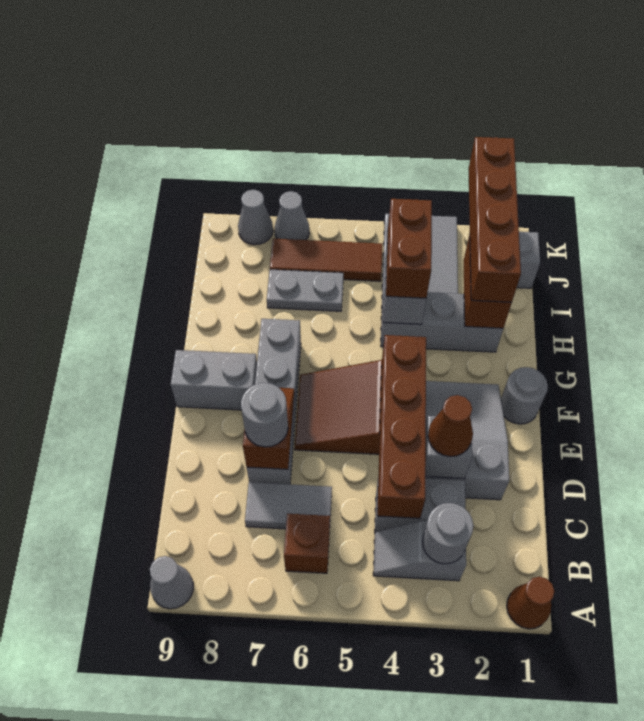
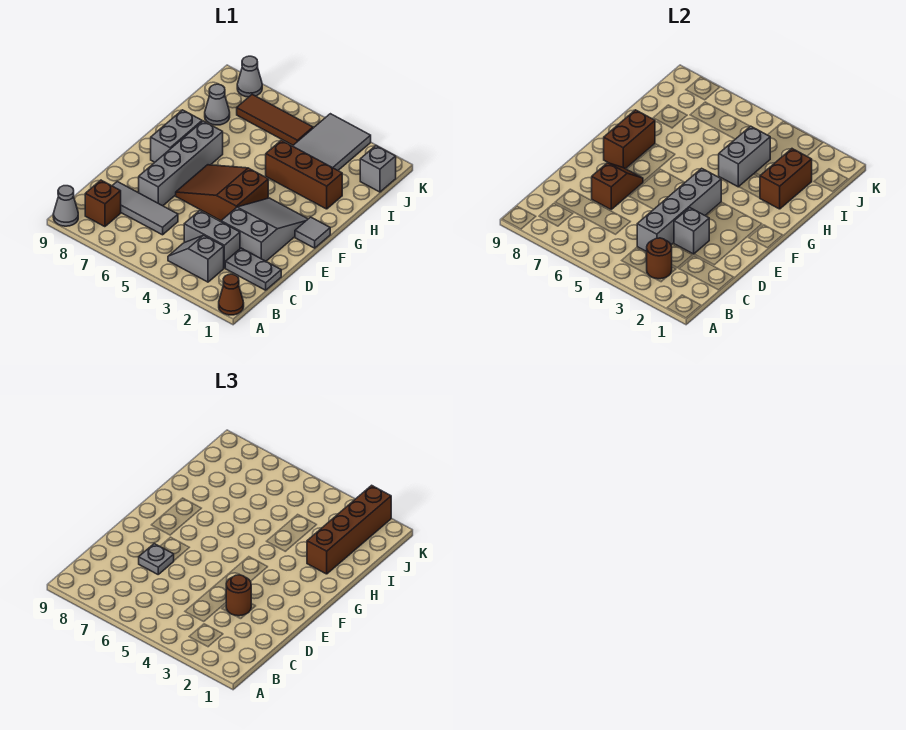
grey 1x1 round brick [422,503,473,564] -> brown 1x1 round brick [647,238,672,279]
brown 1x1 brick [284,514,330,573] -> brown 1x1 brick moved to [85,180,121,227]
brown 1x4 brick [377,335,426,518] -> grey 1x4 brick [637,168,721,252]
grey 1x2 tile [245,482,332,529] -> grey 1x3 tile [112,182,178,235]
brown 1x1 cone [428,395,473,457] -> brown 1x1 round brick [226,575,251,616]
grey 1x1 round brick [241,383,288,447] -> grey 1x1 plate [139,544,174,574]
grey 1x1 round brick [501,367,548,424] -> grey 1x1 tile [295,217,330,248]
grey 1x2 brick [171,350,257,410] -> grey 1x2 brick turned to [151,110,202,162]
grey 1x3 brick [381,292,503,352] -> brown 1x3 brick [266,140,342,209]
brown 1x2 brick [386,199,432,298] -> brown 1x2 brick moved to [604,110,655,169]
grey 1x2 plate [267,269,344,311] -> grey 1x2 plate moved to [225,248,281,290]
grey 1x1 cone [275,191,309,240] -> grey 1x1 cone moved to [205,84,230,125]

